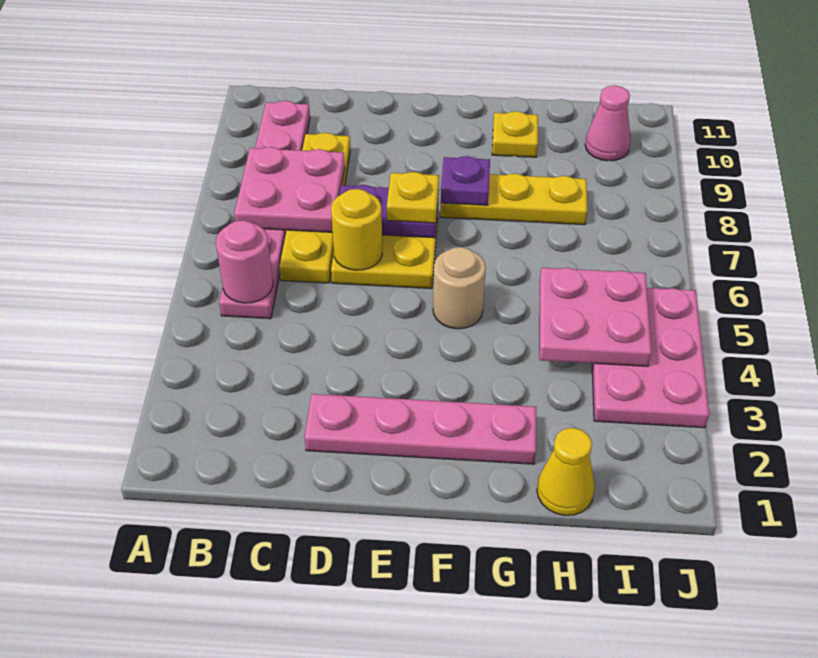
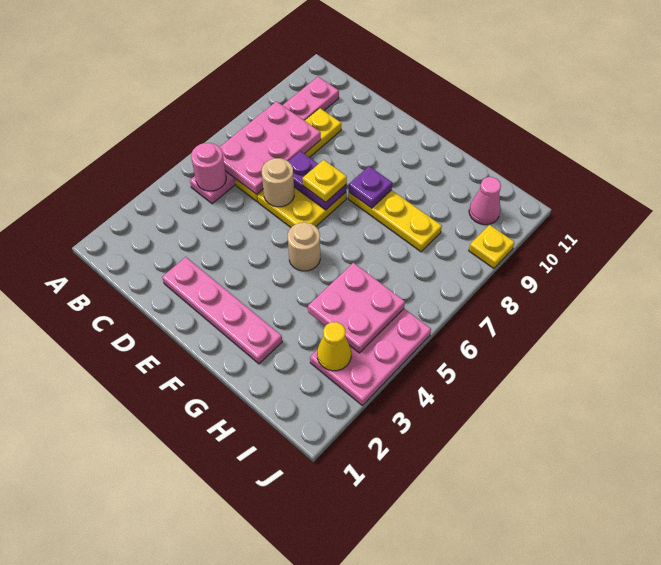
pink 2x2 plate [234,147,345,232] -> pink 2x3 plate [220,101,321,194]
yellow 1x1 round brick [331,189,382,270] -> tan 1x1 round brick [262,158,294,207]
yellow 1x1 plate [492,111,538,157] -> yellow 1x1 plate moved to [469,225,515,269]
yellow 1x1 cone [537,428,595,515] -> yellow 1x1 cone moved to [317,322,351,371]

